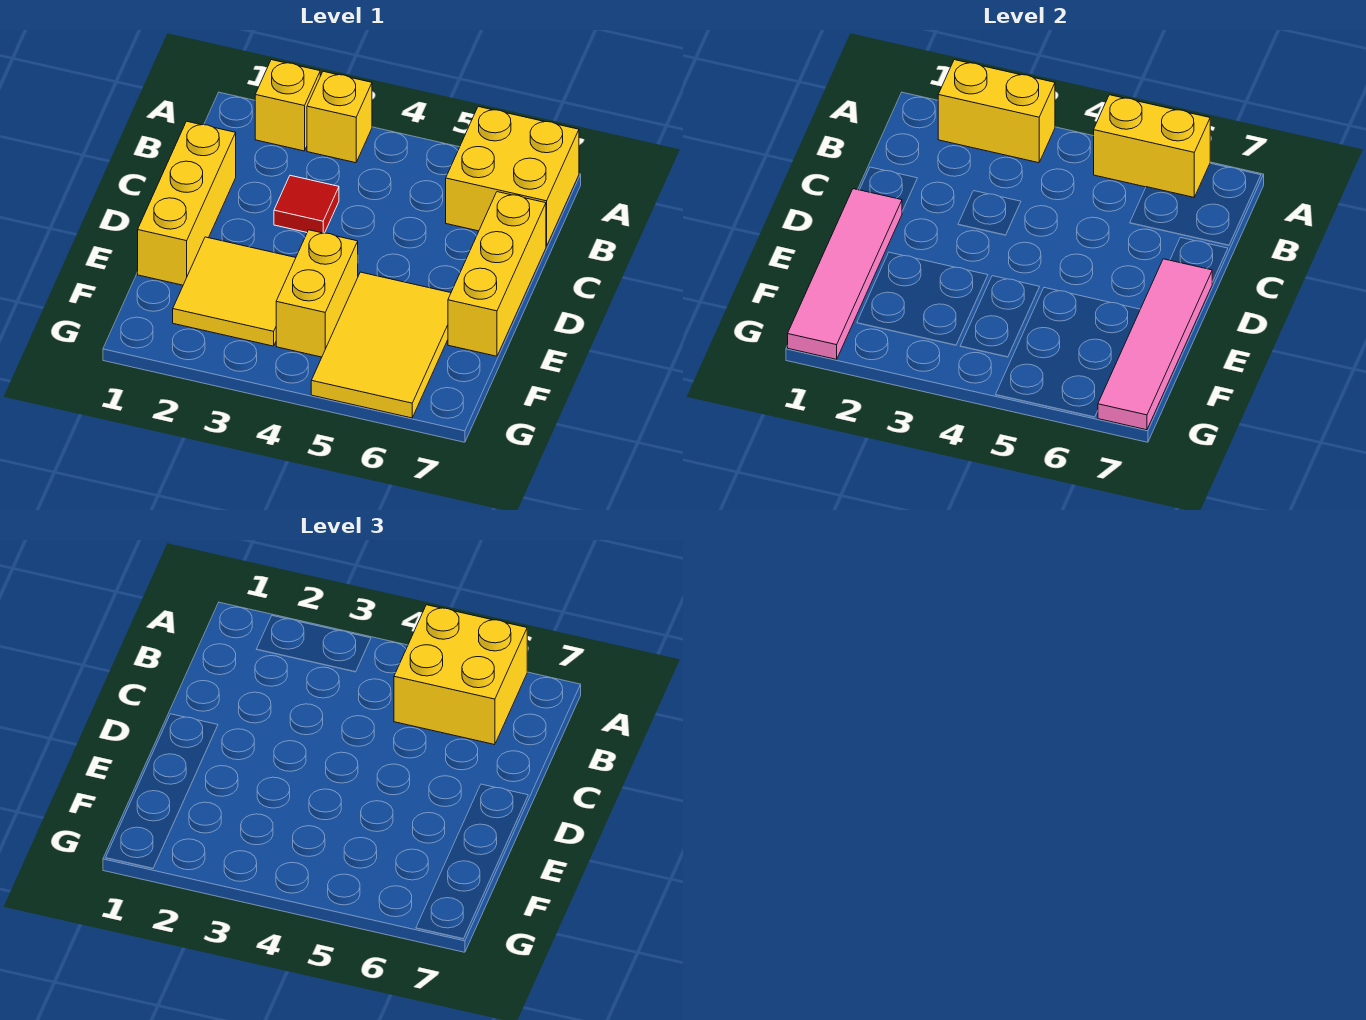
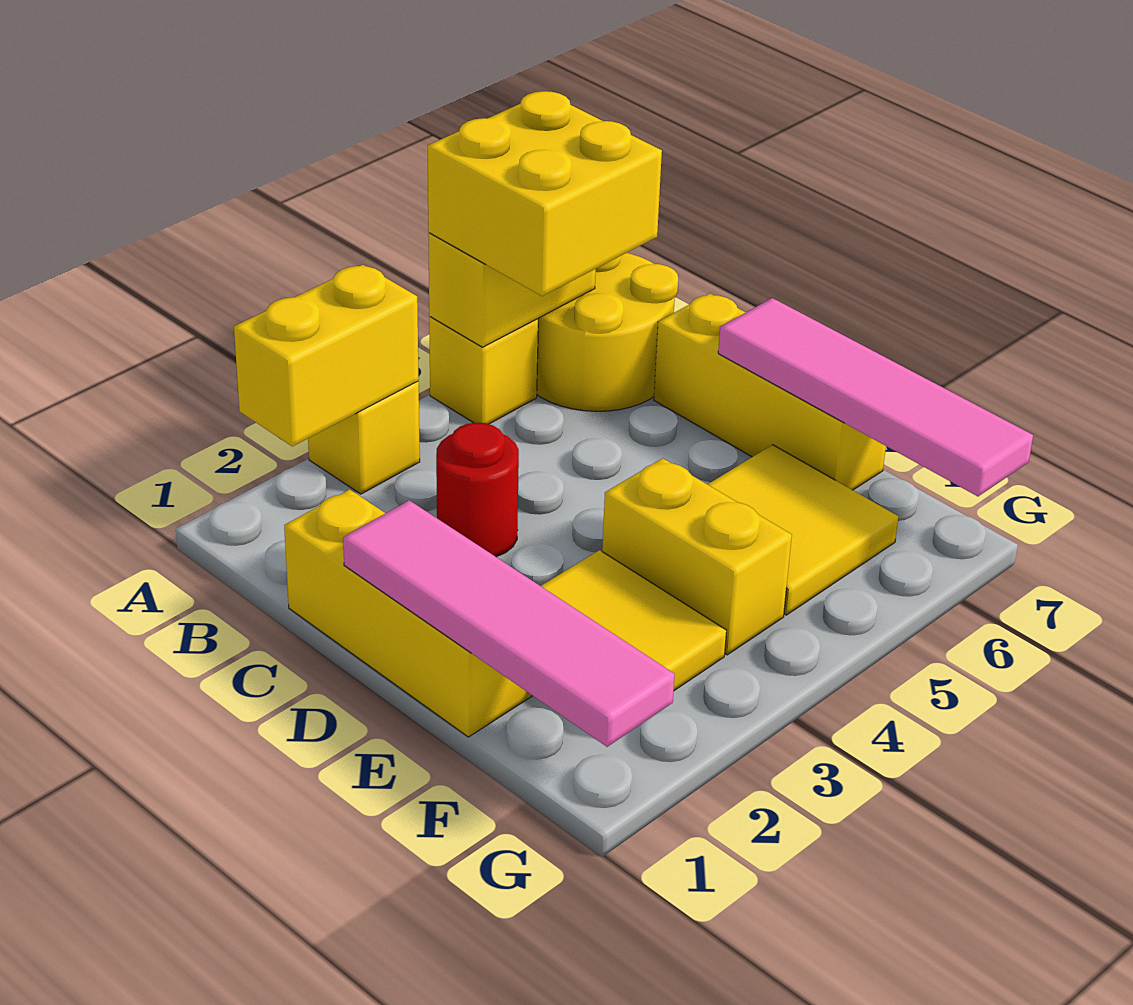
yellow 1x1 brick [255,60,320,151] -> yellow 1x1 brick moved to [429,317,538,424]
yellow 2x2 brick [446,107,579,246] -> yellow 2x2 round brick [537,253,678,411]
red 1x1 tile [274,175,339,233] -> red 1x1 round brick [436,423,519,557]
yellow 2x3 tile [311,272,451,418] -> yellow 2x2 tile [708,445,898,615]

